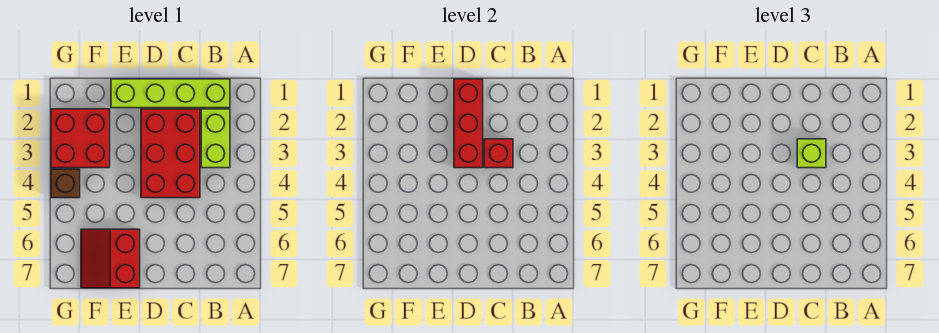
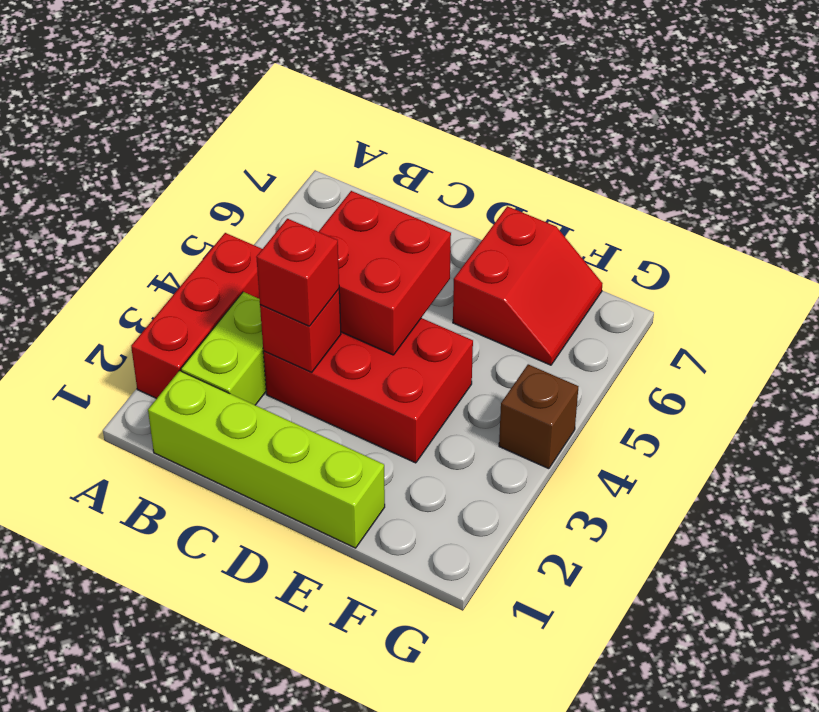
red 2x3 brick [141,109,200,198] -> red 2x3 brick turned to [263,318,473,463]
lime 1x1 brick [797,139,826,168] -> red 1x1 brick [256,219,339,326]
red 1x3 brick [454,79,483,168] -> red 1x3 brick moved to [131,233,262,399]
red 2x2 brick [51,109,110,168] -> red 2x2 brick moved to [319,191,451,355]

